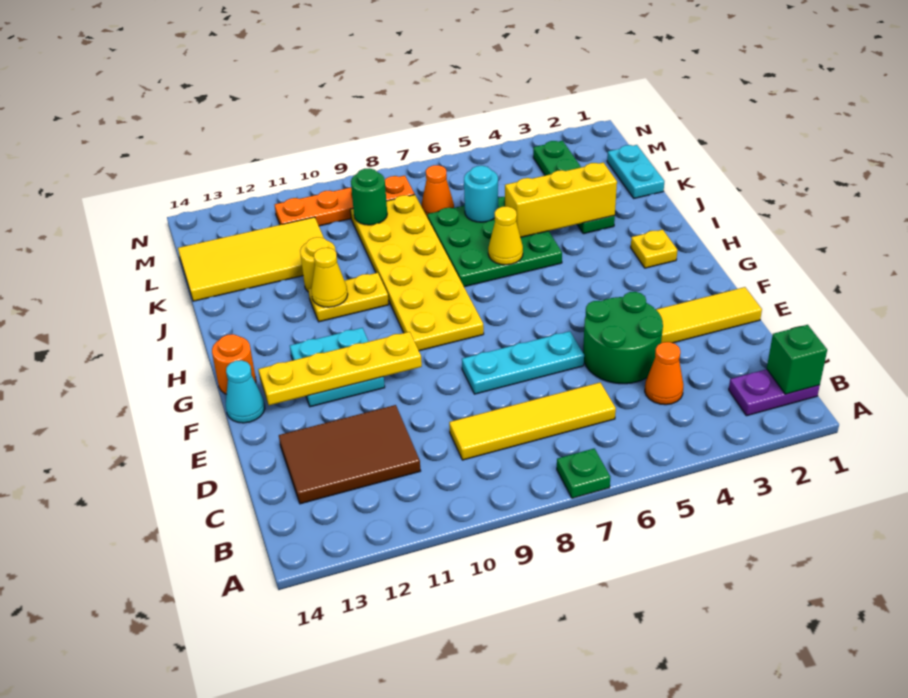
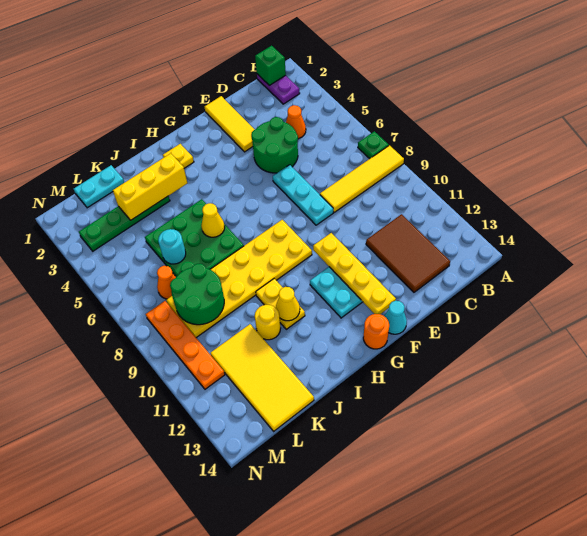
yellow 1x4 tile [449,382,616,460] -> yellow 1x4 tile turned to [320,145,404,212]
yellow 1x3 brick [505,163,617,237] -> yellow 1x3 brick turned to [113,153,187,220]
green 1x1 round brick [351,168,387,225] -> green 2x2 round brick [170,264,224,325]

